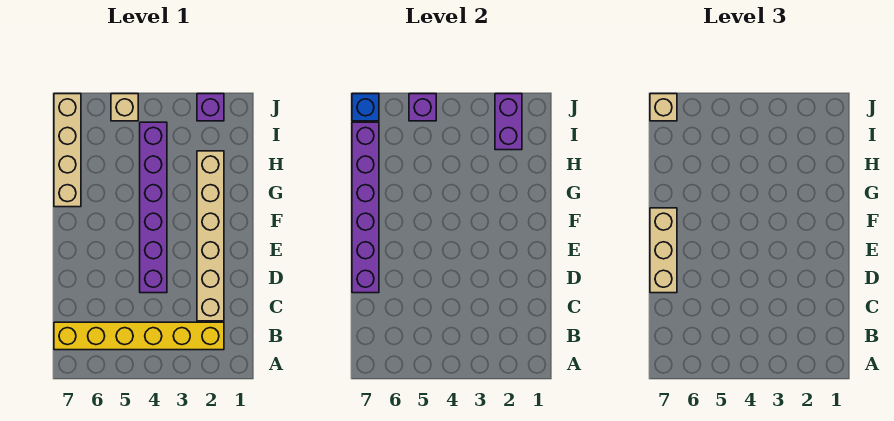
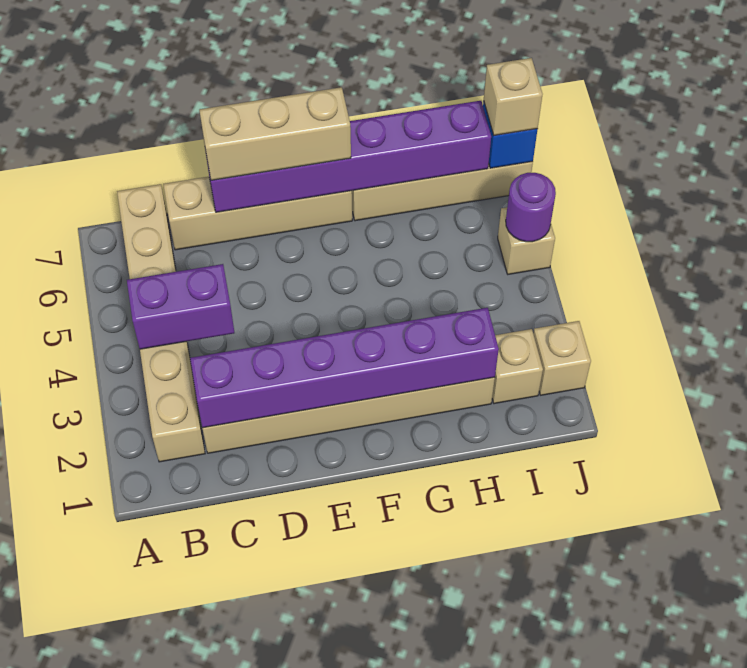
yellow 1x6 brick [54,322,224,350] -> tan 1x6 brick [117,184,205,462]
none -> tan 1x4 brick [163,177,352,250]
purple 1x6 brick [140,122,167,293] -> purple 1x6 brick moved to [190,308,499,428]
none -> tan 1x1 brick [492,329,543,404]
purple 1x2 brick [495,94,522,150] -> purple 1x2 brick moved to [127,264,234,349]
purple 1x1 brick [197,94,224,121] -> tan 1x1 brick [533,321,591,395]
purple 1x1 brick [409,94,436,121] -> purple 1x1 round brick [506,173,556,242]

